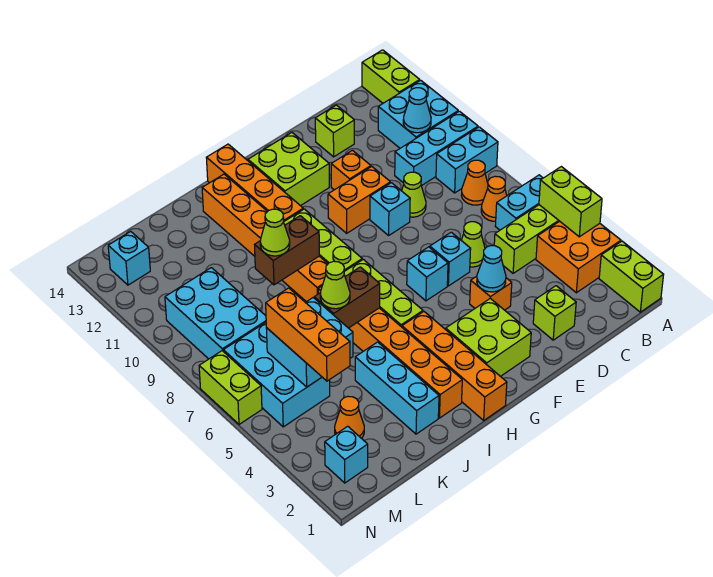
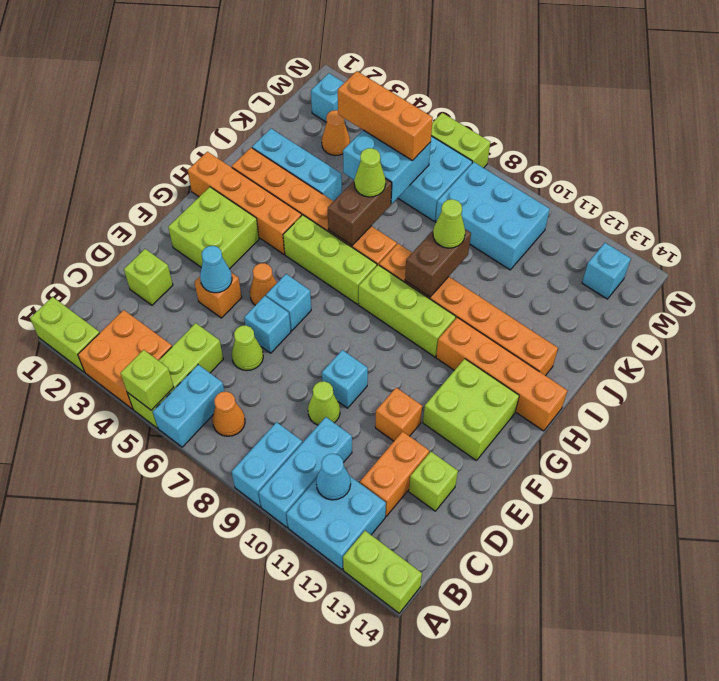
lime 1x2 brick [539,167,602,237] -> lime 1x1 brick [120,350,174,410]
orange 1x1 cone [461,160,488,205] -> orange 1x1 cone moved to [250,263,277,305]
orange 1x2 brick [328,167,390,233] -> orange 1x2 brick moved to [360,432,429,516]

